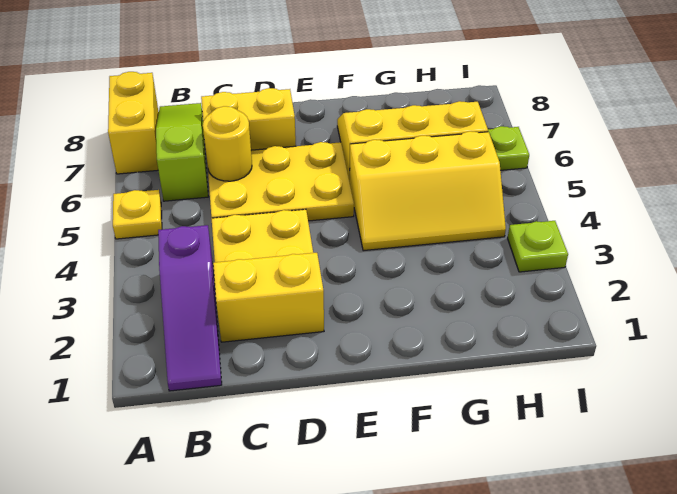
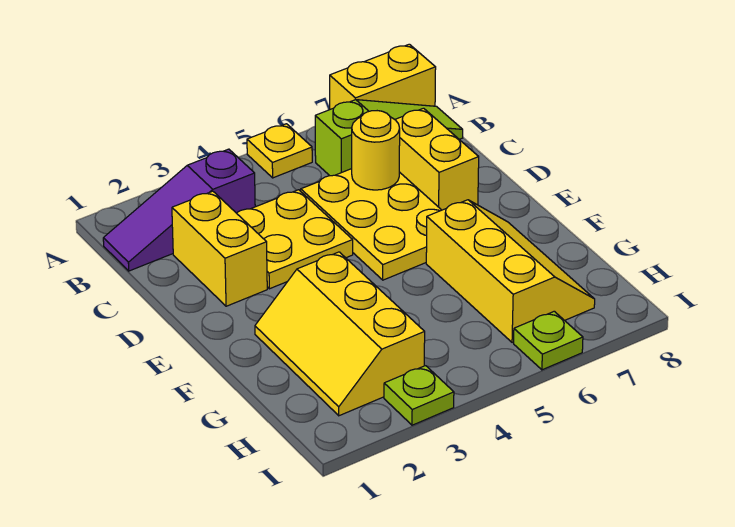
yellow 2x3 slope [350,131,506,251] -> yellow 2x3 slope moved to [255,252,425,416]

